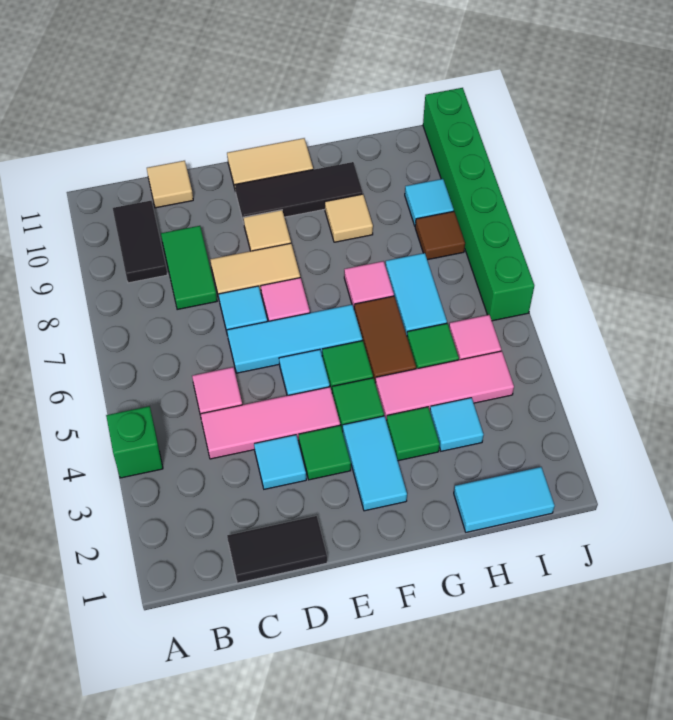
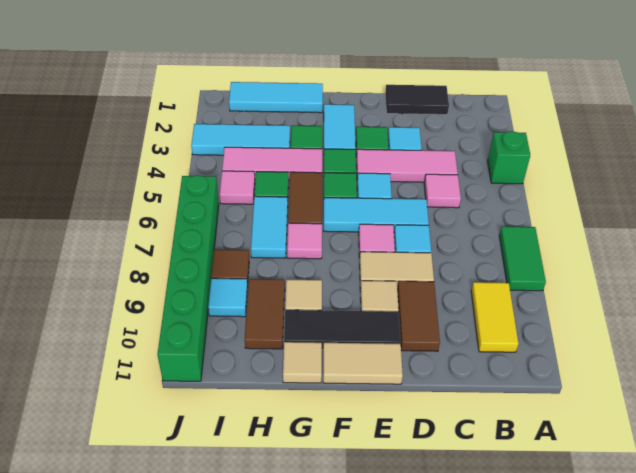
black 1x2 tile [113,201,167,283] -> yellow 1x2 tile [471,282,519,352]
green 1x2 tile [161,226,217,310] -> green 1x2 tile moved to [499,227,546,291]
tan 1x1 tile [147,161,193,208] -> tan 1x1 tile moved to [283,342,322,383]
none -> brown 1x2 tile [397,281,440,351]
cyan 1x2 tile [454,467,555,532] -> cyan 1x3 tile [229,82,323,113]
cyan 1x1 tile [430,398,484,451] -> cyan 1x3 tile [191,124,290,155]
none -> brown 1x2 tile [245,279,285,349]

